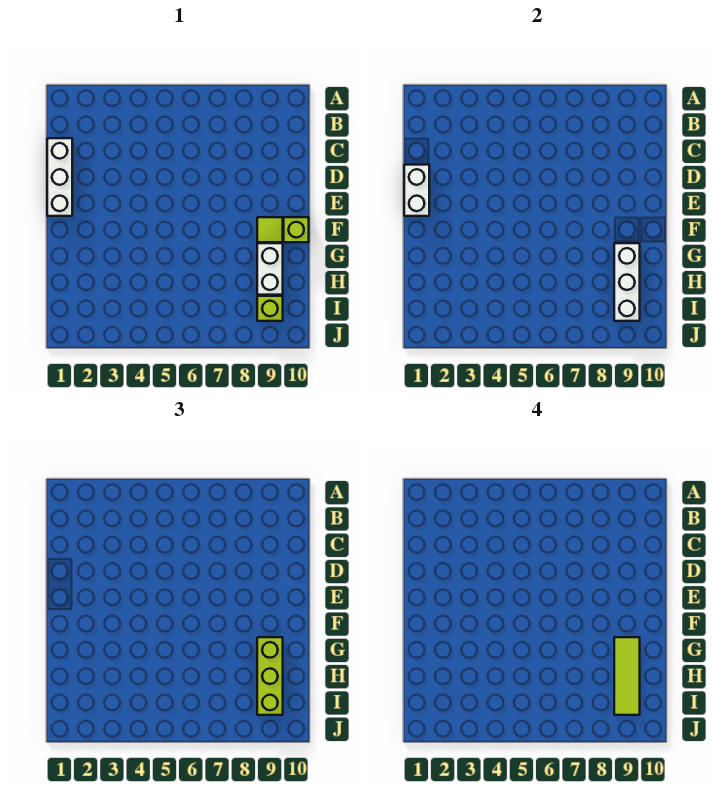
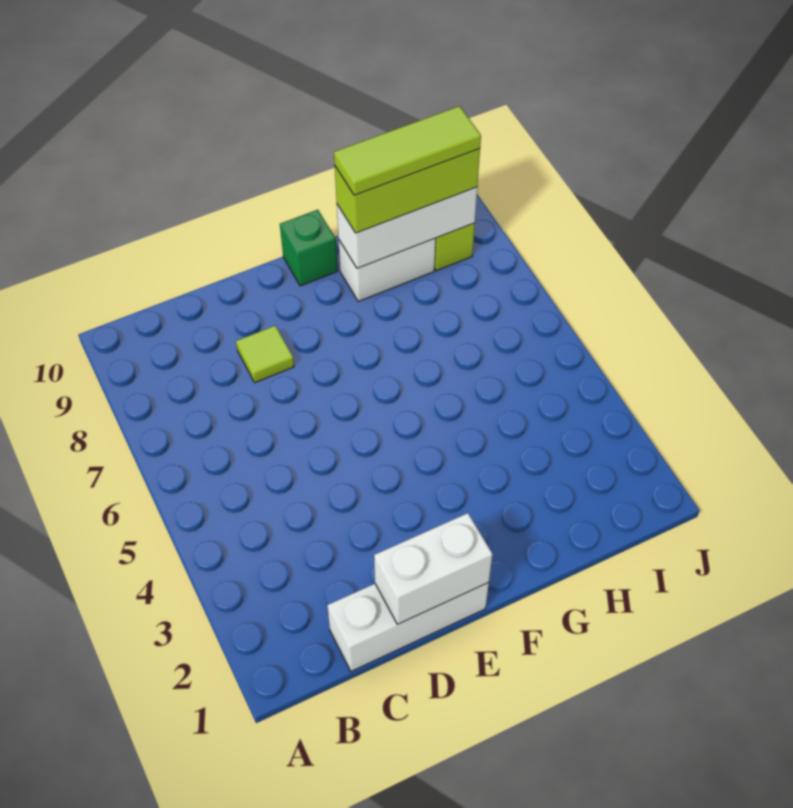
lime 1x1 tile [257,217,283,242] -> lime 1x1 tile moved to [236,326,294,383]
lime 1x1 brick [284,217,309,242] -> green 1x1 brick [280,210,338,286]

